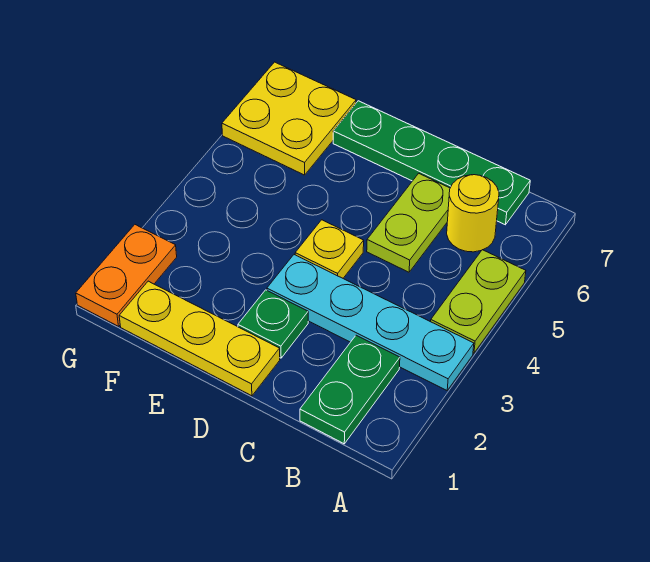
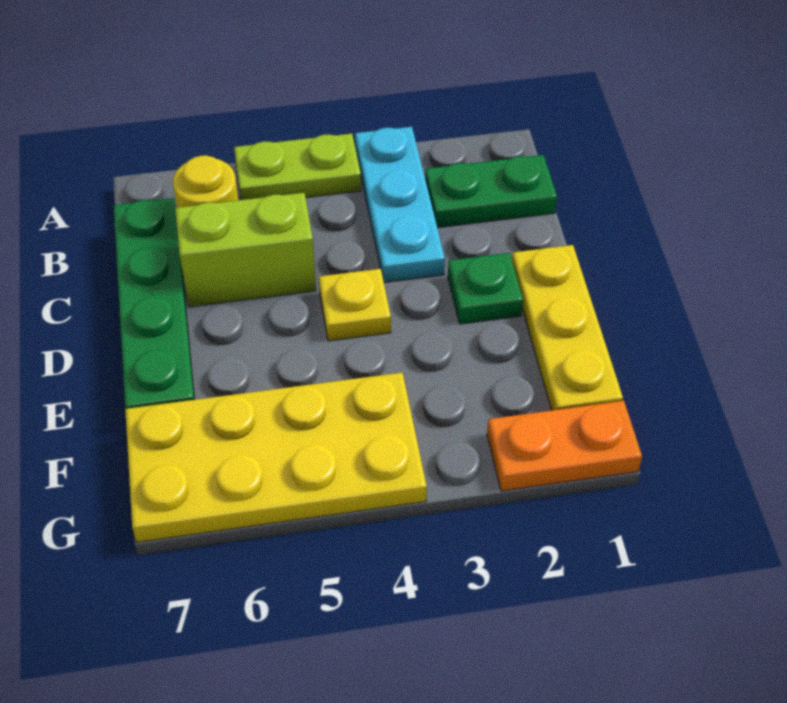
cyan 1x4 plate [267,255,474,390] -> cyan 1x3 plate [355,127,445,282]
lime 1x2 plate [367,173,450,272] -> lime 1x2 brick [175,193,316,307]
yellow 2x2 plate [222,62,356,175] -> yellow 2x4 plate [125,373,427,542]

